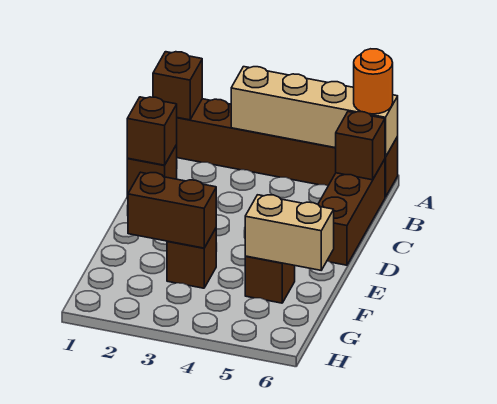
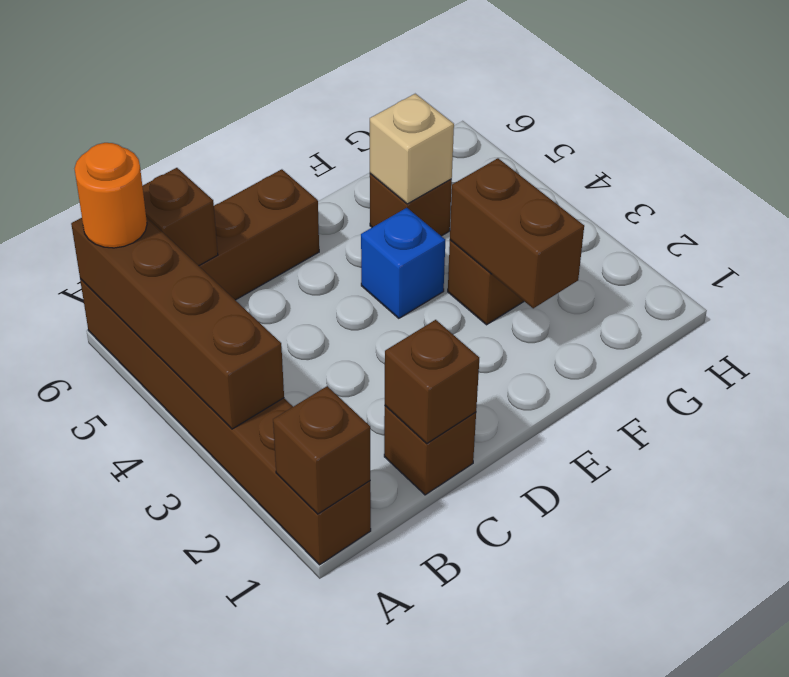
tan 1x4 brick [231,67,398,157] -> brown 1x4 brick [71,217,284,429]
none -> blue 1x1 brick [361,208,445,318]
tan 1x2 brick [245,195,334,270] -> tan 1x1 brick [370,94,454,204]

